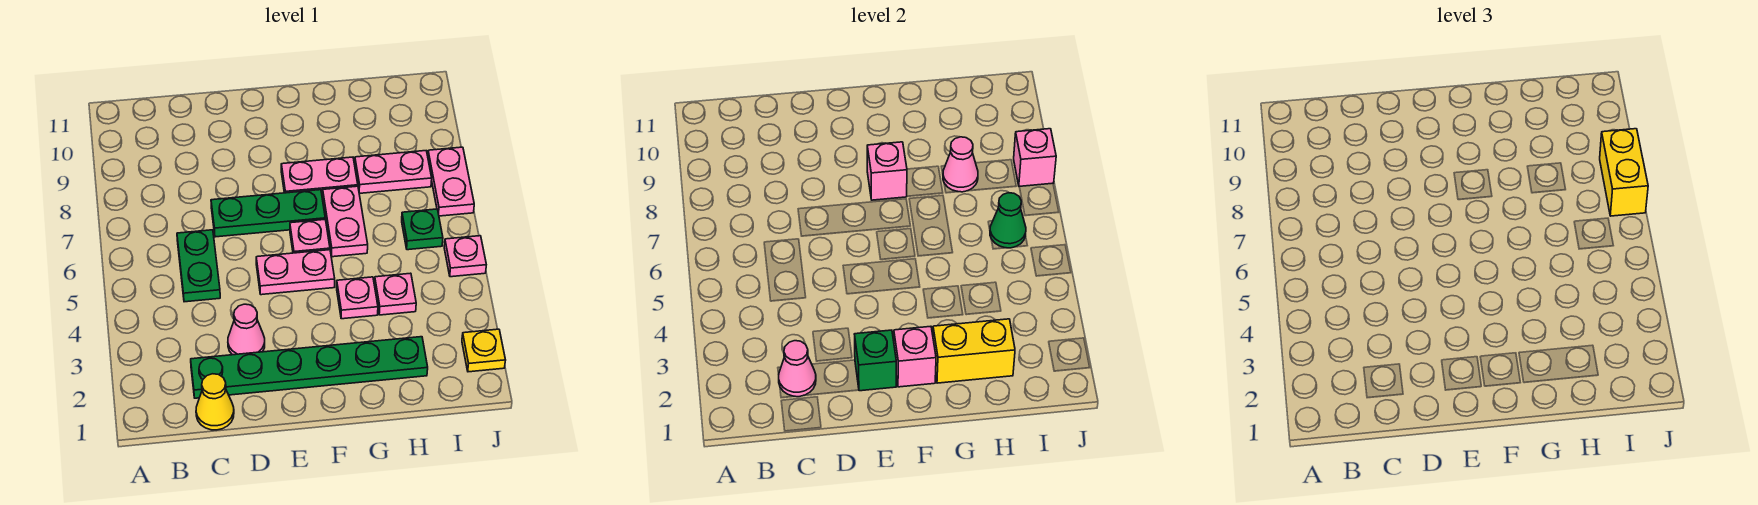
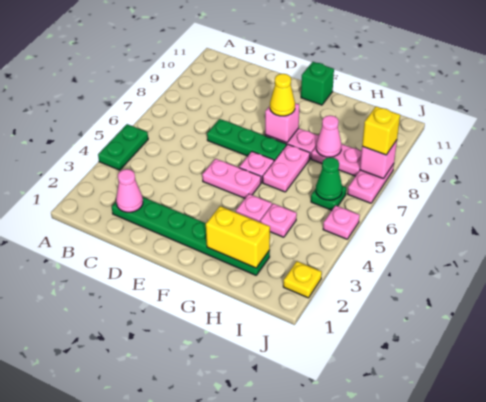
yellow 1x1 cone [196,374,234,430] -> yellow 1x1 cone moved to [270,74,295,116]
green 1x2 plate [177,230,220,302] -> green 1x2 plate moved to [98,124,148,170]
pink 1x1 cone [228,304,265,355] -> none
green 1x1 brick [855,330,897,391] -> green 1x1 brick moved to [301,62,334,105]
pink 1x1 brick [894,326,936,387] -> none
yellow 1x2 brick [1600,129,1648,216] -> yellow 1x1 brick [362,106,400,155]

